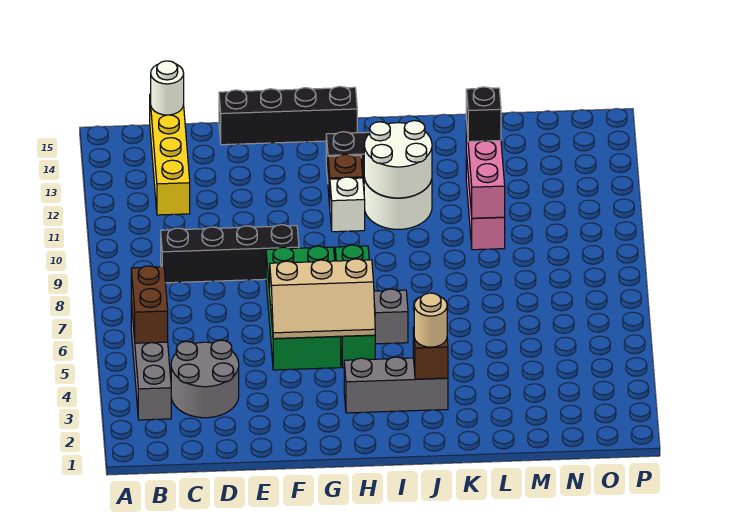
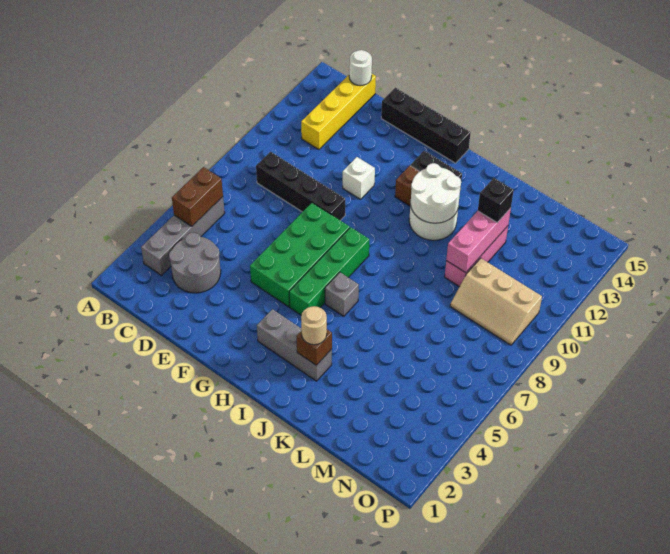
tan 2x3 slope [270,259,375,339] -> tan 2x3 slope moved to [450,258,542,345]
white 1x1 brick [330,177,365,232] -> white 1x1 brick moved to [343,157,375,199]

